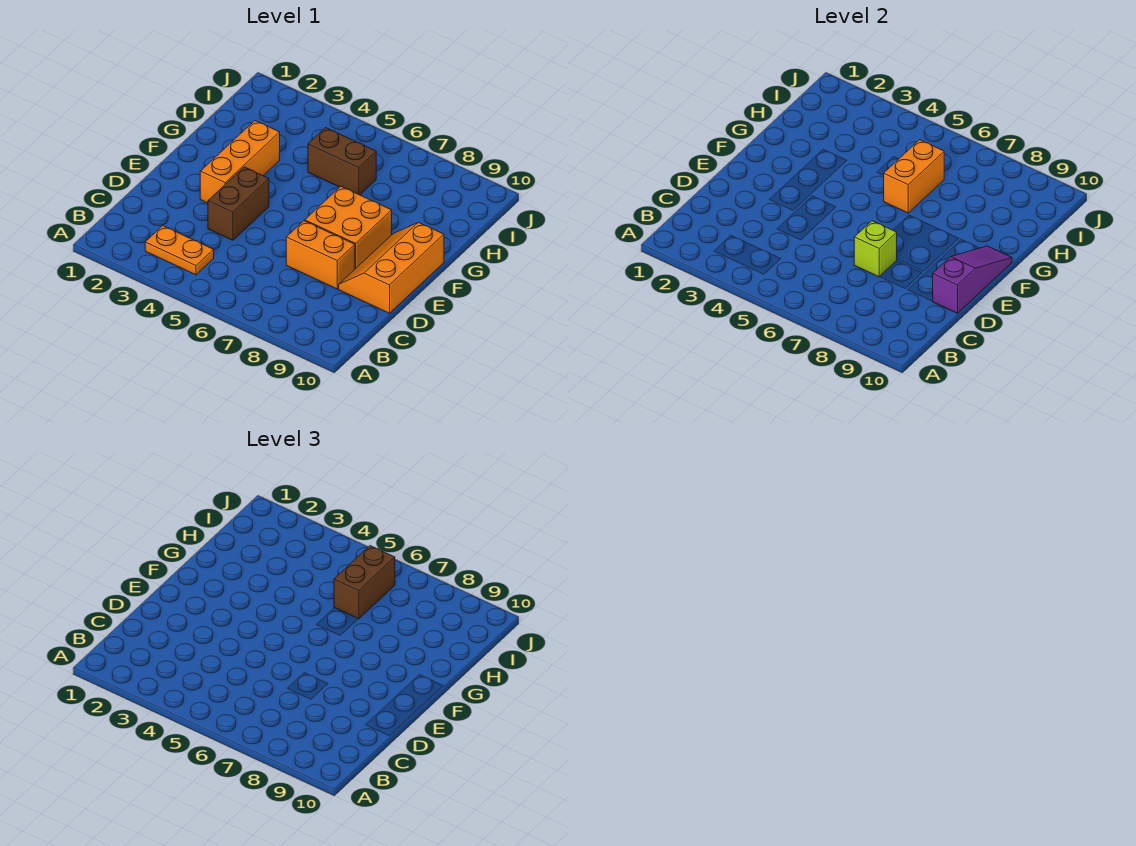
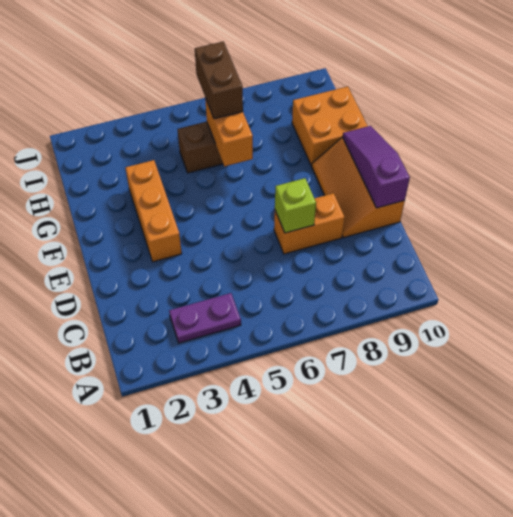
orange 1x2 plate [145,226,214,275] -> purple 1x2 plate [169,293,241,343]
brown 1x2 brick [208,167,269,240] -> none
orange 2x2 brick [305,186,392,269] -> orange 2x2 brick moved to [292,86,368,166]

